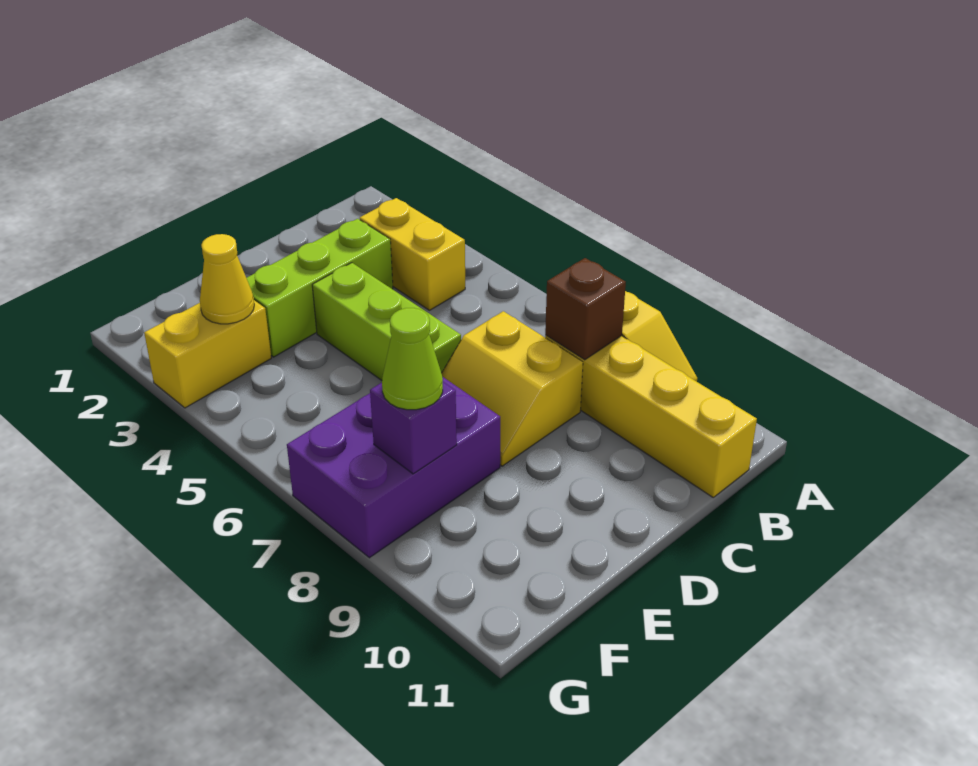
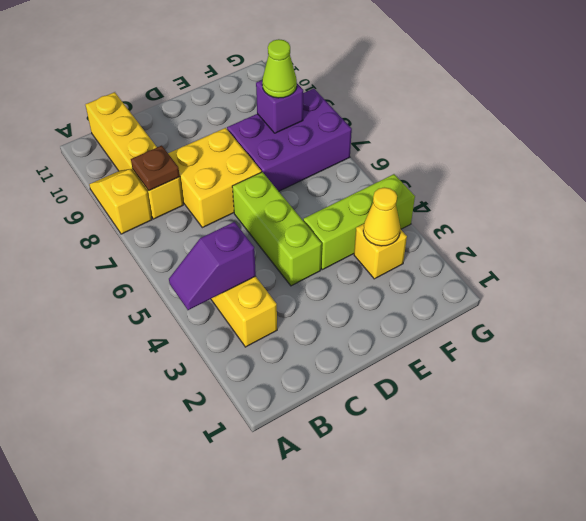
none -> purple 1x2 slope [169,222,256,310]
brown 1x1 brick [545,258,626,360] -> brown 1x1 plate [131,146,180,191]
lime 1x3 brick [247,219,393,357] -> lime 1x3 brick moved to [303,174,415,270]
yellow 2x2 slope [441,311,583,466] -> yellow 2x2 brick [168,128,261,228]
yellow 1x2 brick [144,300,271,408] -> yellow 1x1 brick [354,224,407,279]

